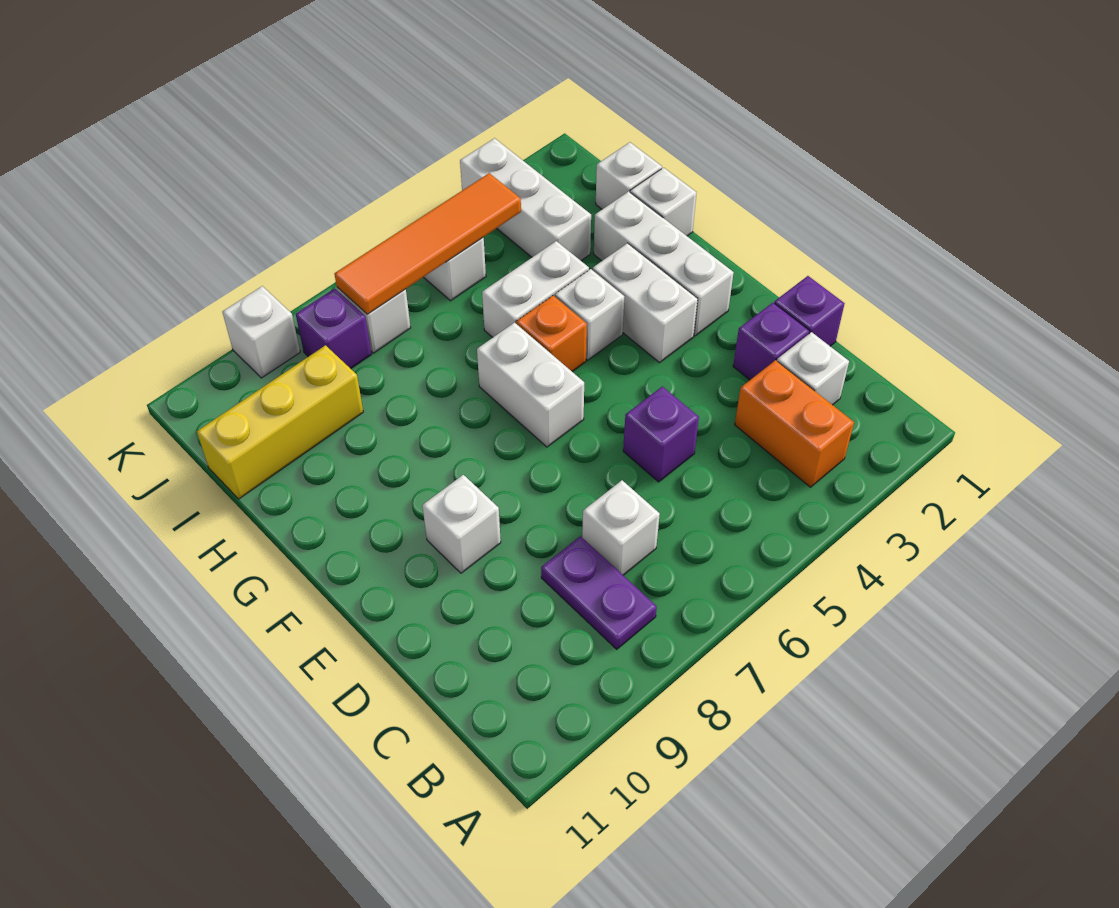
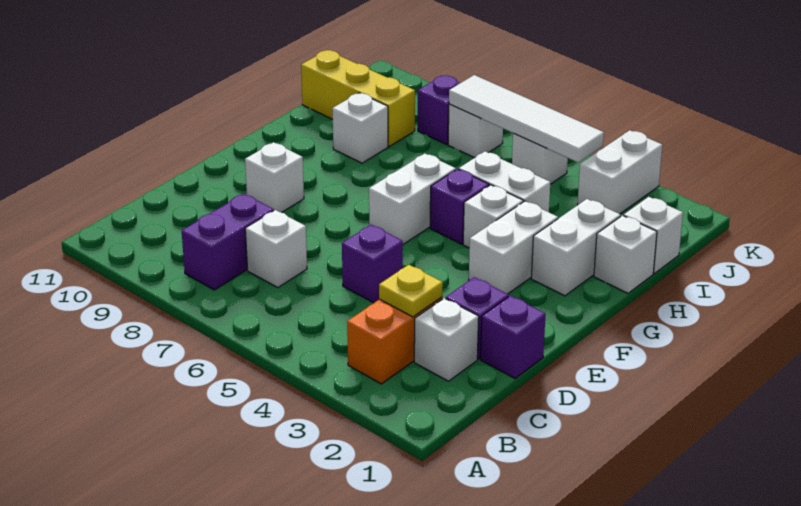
purple 1x2 plate [541,536,657,649] -> purple 1x2 brick [182,194,274,290]
none -> yellow 1x1 plate [379,265,443,317]
white 1x3 brick [594,191,734,336] -> white 1x2 brick [531,199,621,296]
orange 1x1 brick [516,296,587,372] -> purple 1x1 brick [430,169,489,244]
white 1x3 brick [460,138,591,260] -> white 1x2 brick [577,130,662,214]
orange 1x4 tile [335,173,521,314] -> white 1x4 tile [449,75,604,162]
white 1x1 brick [222,286,300,378] -> white 1x1 brick moved to [332,93,388,163]

